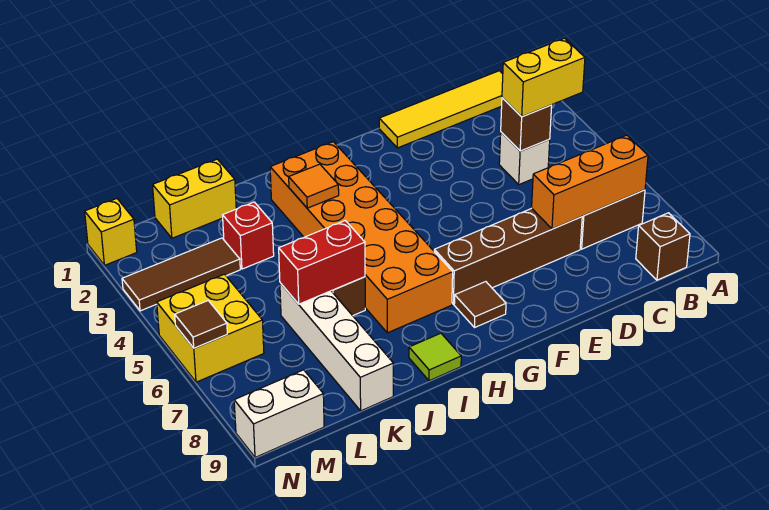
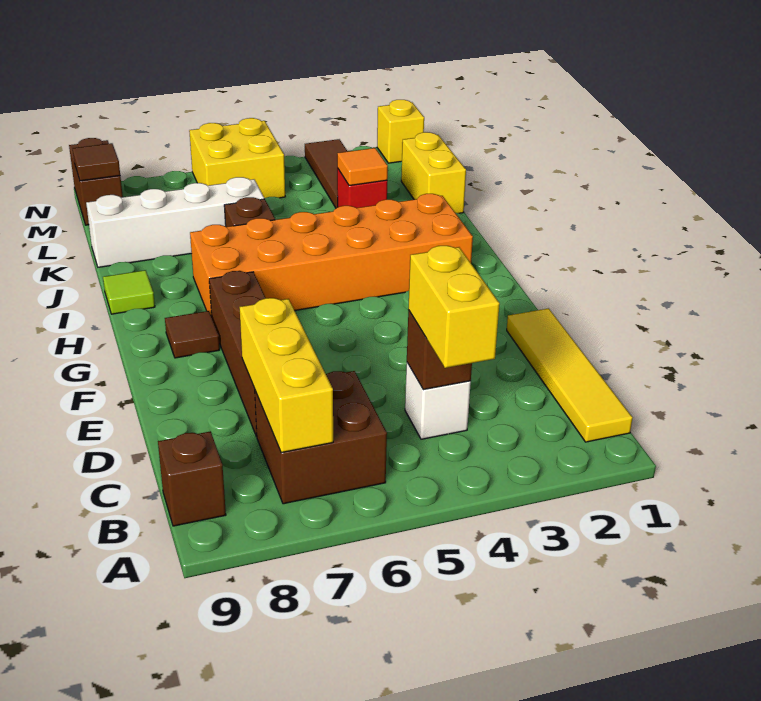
orange 1x3 brick [532,135,648,229] -> yellow 1x3 brick [240,298,333,453]
orange 1x1 tile [289,164,339,208] -> orange 1x1 tile moved to [337,148,388,186]
red 1x2 brick [279,221,365,304] -> none
white 1x2 brick [234,370,324,457] -> brown 1x2 brick [69,138,123,225]
brown 1x1 tile [175,301,227,348] -> brown 1x1 tile moved to [73,143,120,181]

